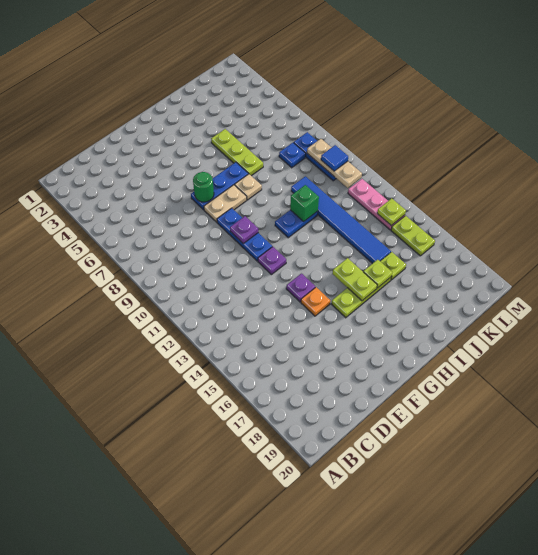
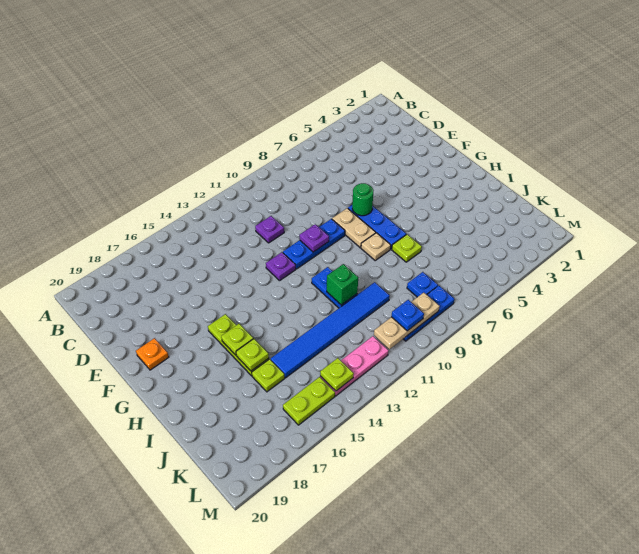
purple 1x1 plate [286,274,315,302] -> purple 1x1 plate moved to [255,216,284,243]
orange 1x1 plate [301,287,330,316] -> orange 1x1 plate moved to [136,338,169,370]
lime 1x2 plate [332,258,377,301] -> lime 1x1 plate [221,324,253,355]
lime 1x3 plate [211,129,263,176] -> lime 1x1 plate [392,234,422,262]
blue 1x1 tile [321,145,348,171] -> blue 1x1 plate [391,300,424,331]

